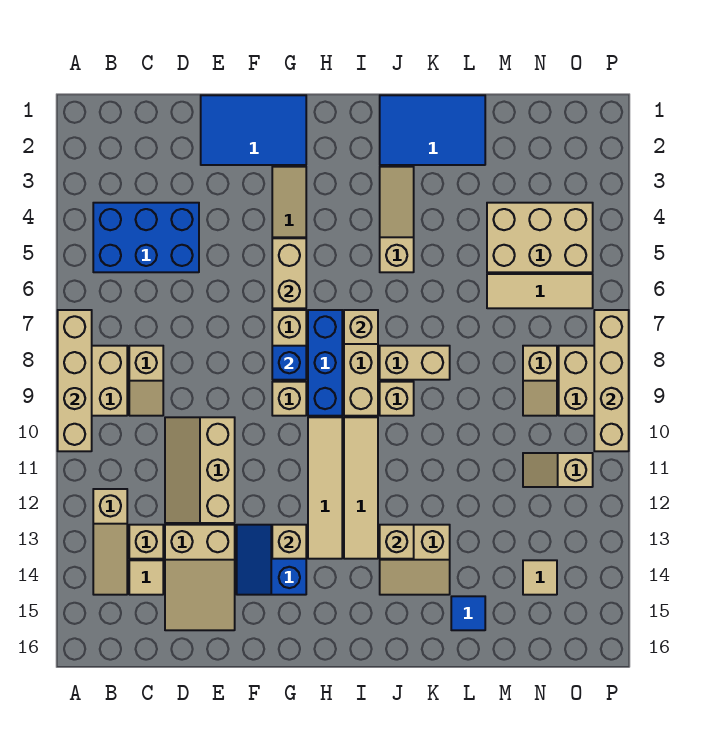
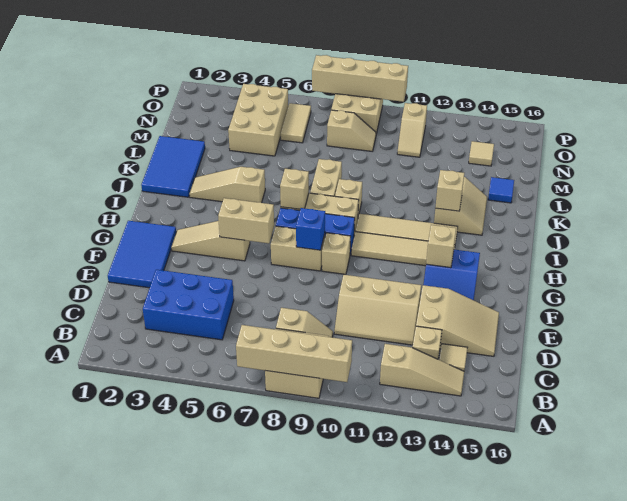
blue 2x3 brick [93,203,199,272] -> blue 2x3 brick turned to [143,270,234,340]
tan 1x3 tile [487,274,593,308] -> tan 1x2 tile [281,103,311,143]

